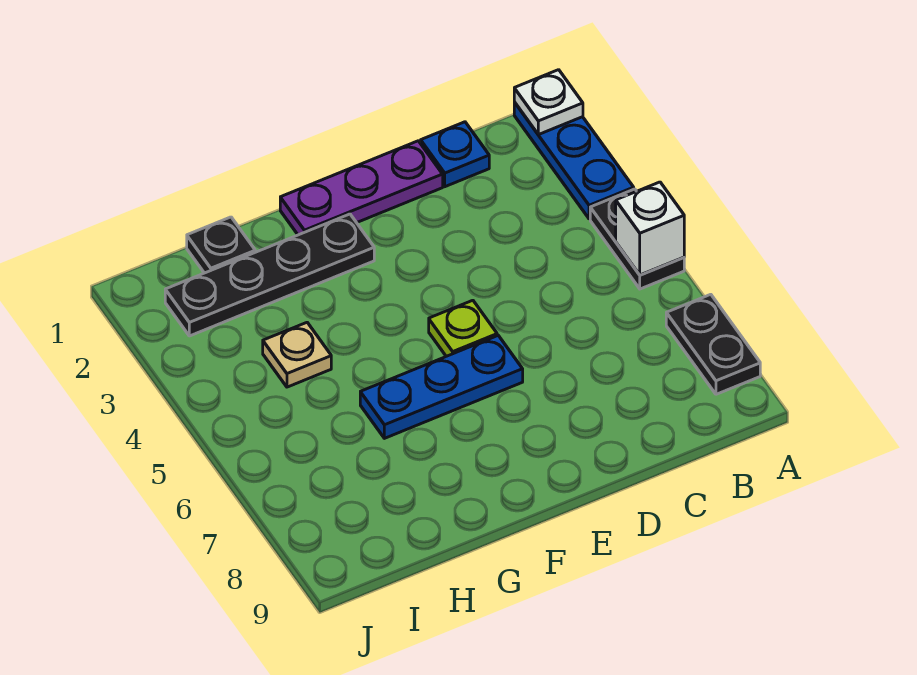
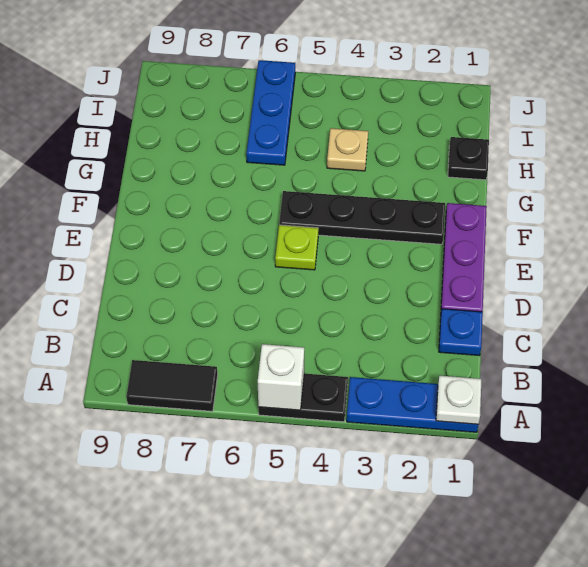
black 1x2 plate [666,294,760,394] -> black 1x2 tile [126,360,218,411]
blue 1x3 plate [360,336,523,438] -> blue 1x3 plate moved to [246,60,295,165]
black 1x4 plate [165,214,374,336] -> black 1x4 plate turned to [279,191,445,244]

